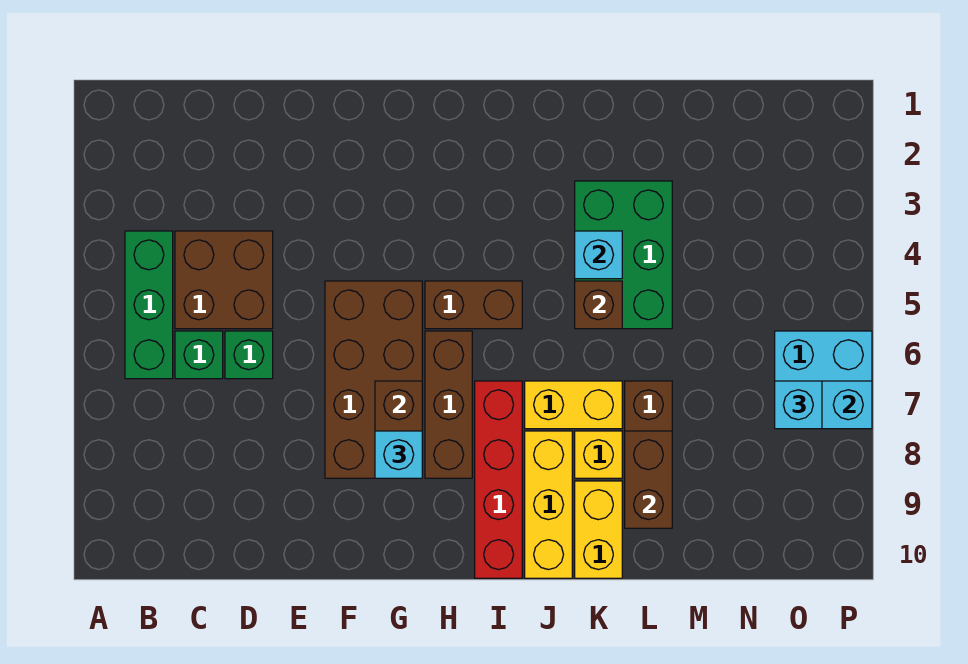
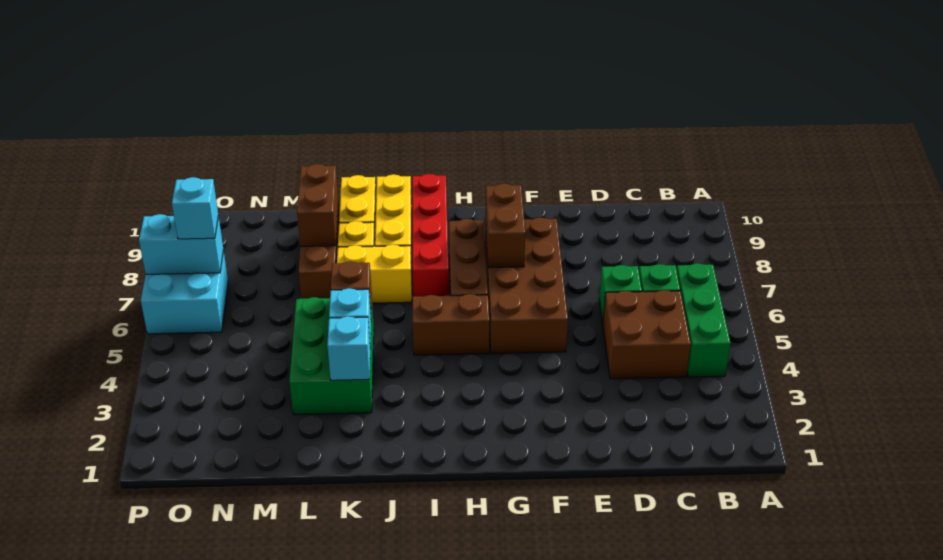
cyan 1x1 brick [375,431,422,478] -> cyan 1x1 brick moved to [327,316,370,380]

